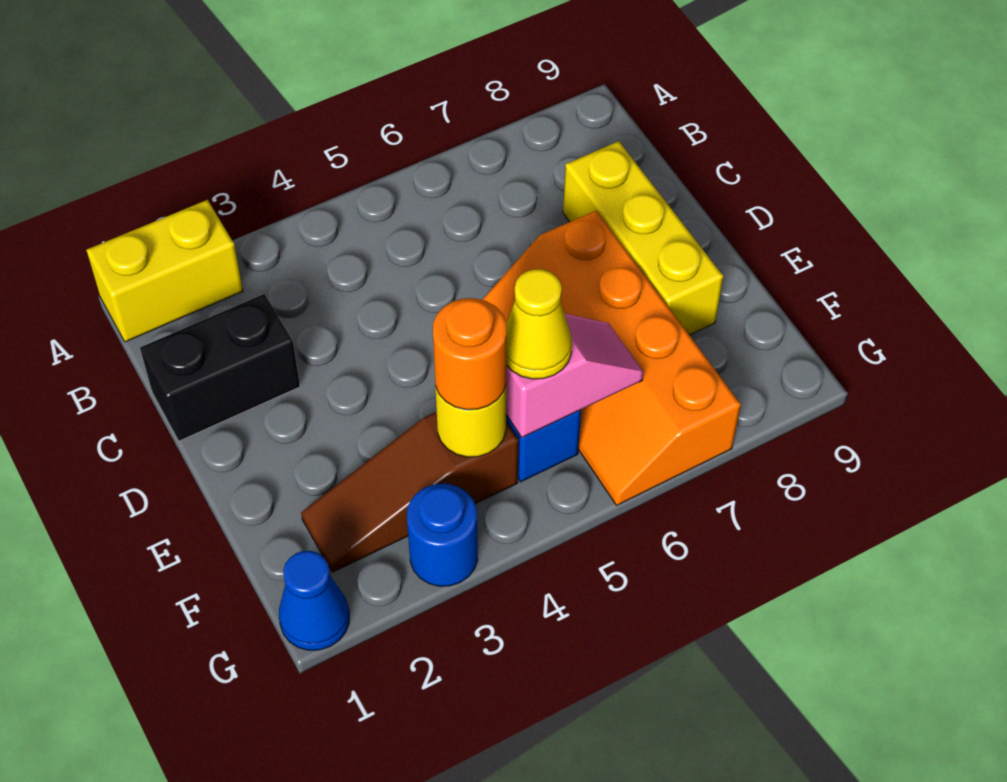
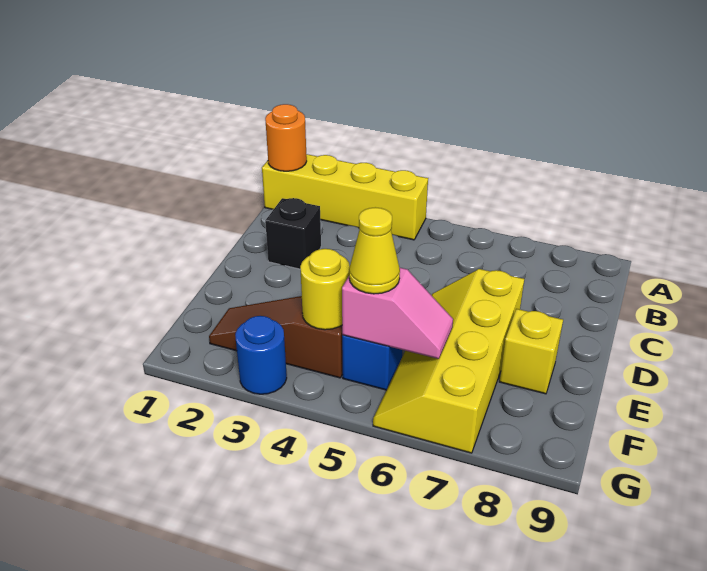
yellow 1x2 brick [86,200,243,342] -> yellow 1x4 brick [262,154,428,240]
black 1x2 brick [140,294,300,441] -> black 1x1 brick [265,198,321,269]
yellow 1x3 brick [563,141,723,335] -> yellow 1x1 brick [499,309,563,394]
orange 2x4 slope [482,211,741,505] -> yellow 2x4 slope [373,269,524,453]
orange 1x1 round brick [433,298,507,410] -> orange 1x1 round brick moved to [265,104,307,171]
blue 1x1 cone [279,551,349,650] -> none

